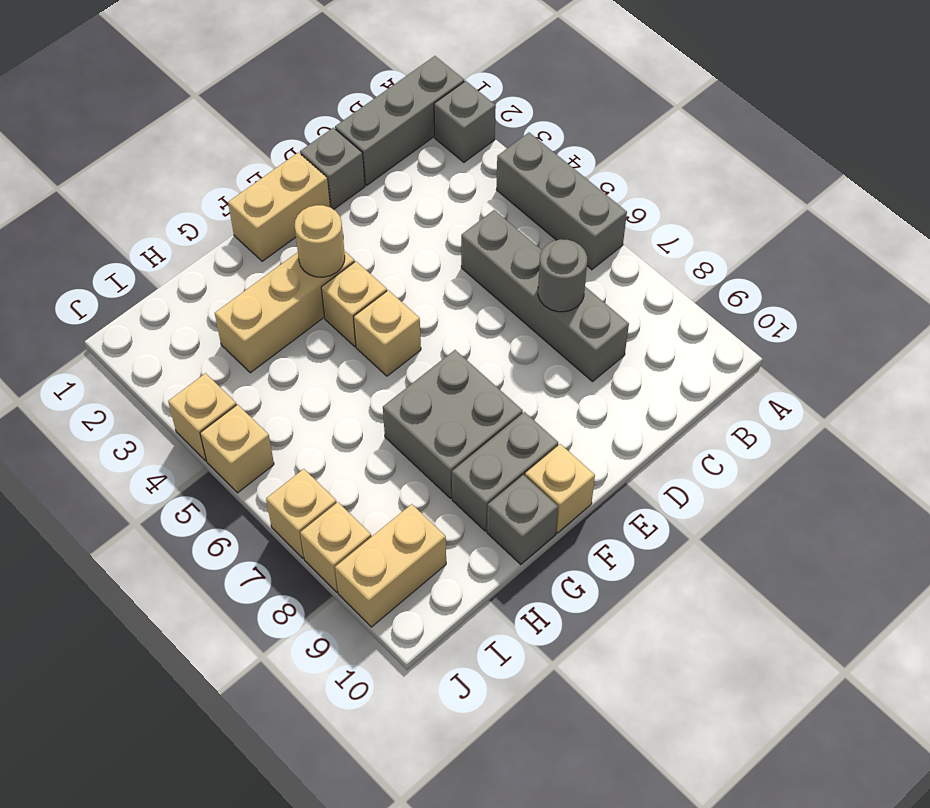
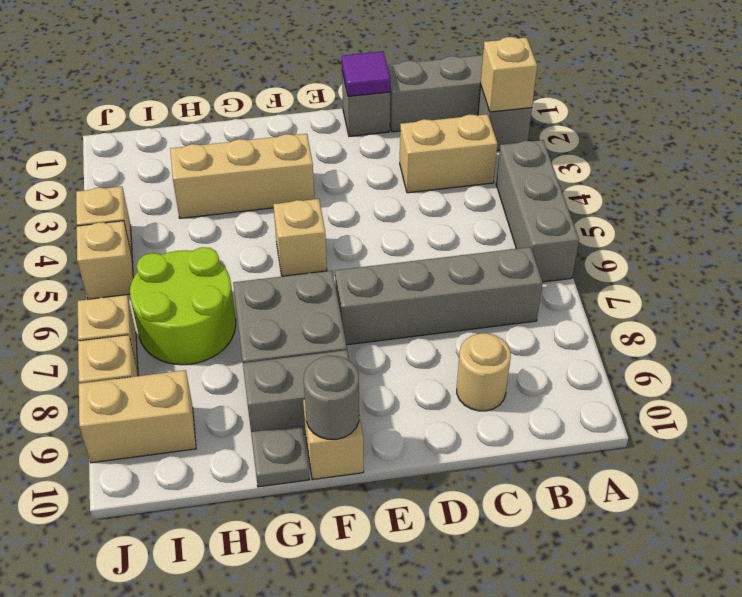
grey 1x4 brick [461,210,629,382] -> grey 1x4 brick turned to [335,247,543,345]
grey 1x1 round brick [538,239,587,312] -> grey 1x1 round brick moved to [304,356,359,439]
none -> purple 1x1 tile [342,51,390,96]
tan 1x2 brick [228,152,330,261] -> tan 1x2 brick moved to [400,114,497,193]
tan 1x1 round brick [295,205,345,277] -> tan 1x1 round brick moved to [457,333,511,411]
tan 1x1 brick [321,261,387,347] -> tan 1x1 brick moved to [481,37,537,112]
grey 1x1 brick [487,475,558,564] -> grey 1x1 plate [251,425,309,487]
none -> lime 2x2 round brick [130,247,236,365]

